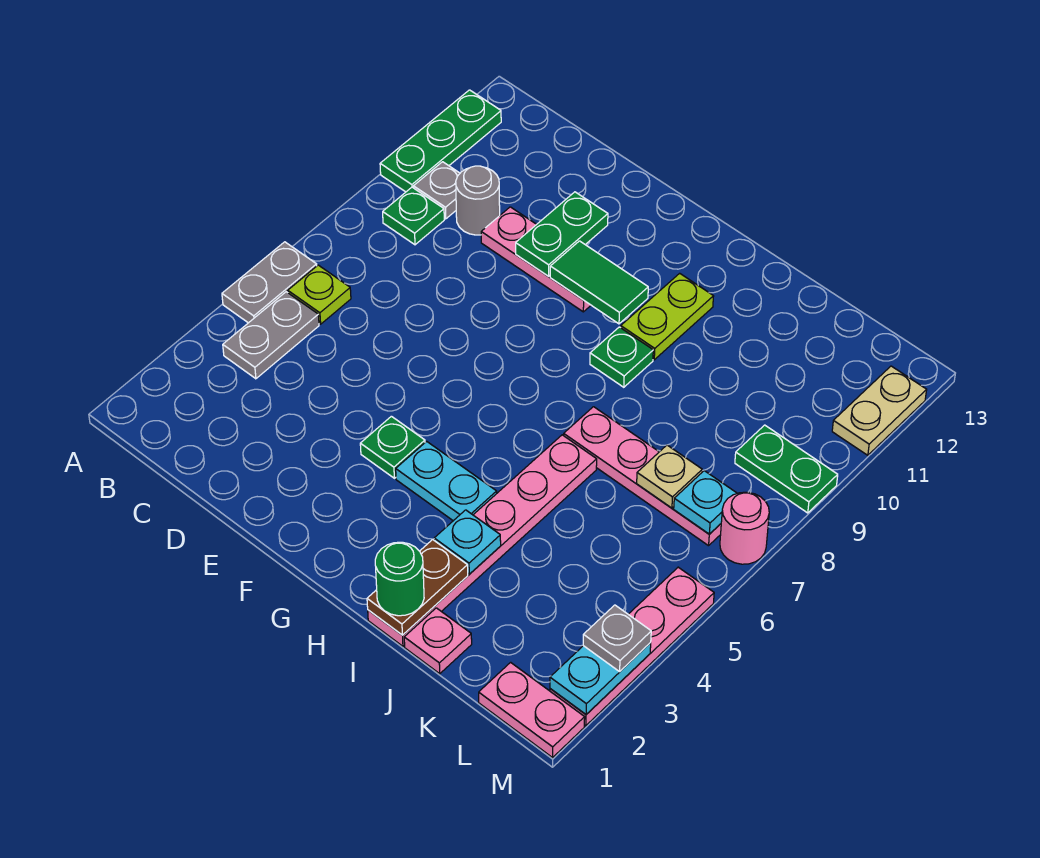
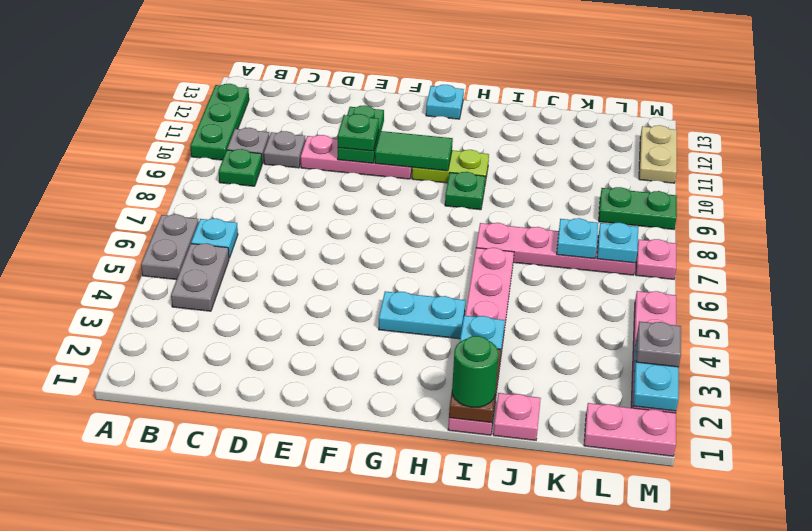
lime 1x1 plate [288,265,351,324] -> cyan 1x1 plate [191,218,238,258]
grey 1x1 round brick [456,166,500,235] -> grey 1x1 plate [264,131,306,168]
green 1x1 plate [360,416,425,478] -> green 1x1 plate moved to [338,114,379,151]
none -> cyan 1x1 plate [426,85,464,119]
lime 1x2 plate [621,273,714,360] -> lime 1x2 plate turned to [412,150,489,183]
tan 1x1 plate [637,445,702,508] -> cyan 1x1 plate [557,218,598,259]
pink 1x1 round brick [720,492,769,564] -> pink 1x1 plate [636,239,677,279]

